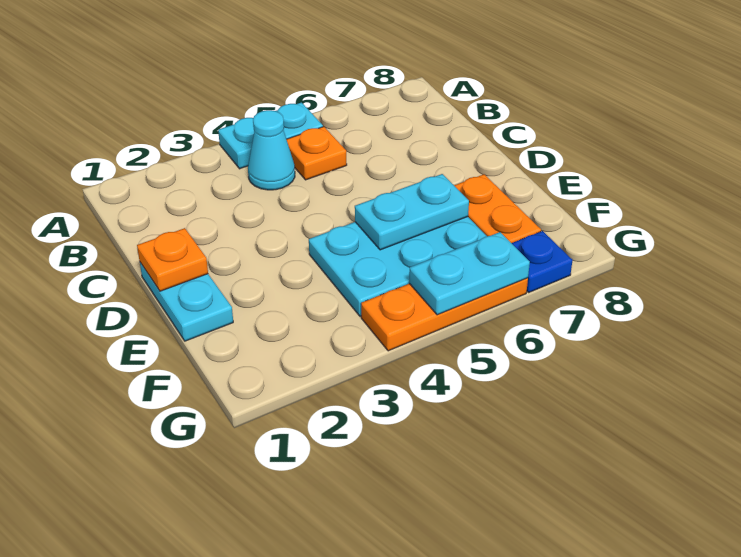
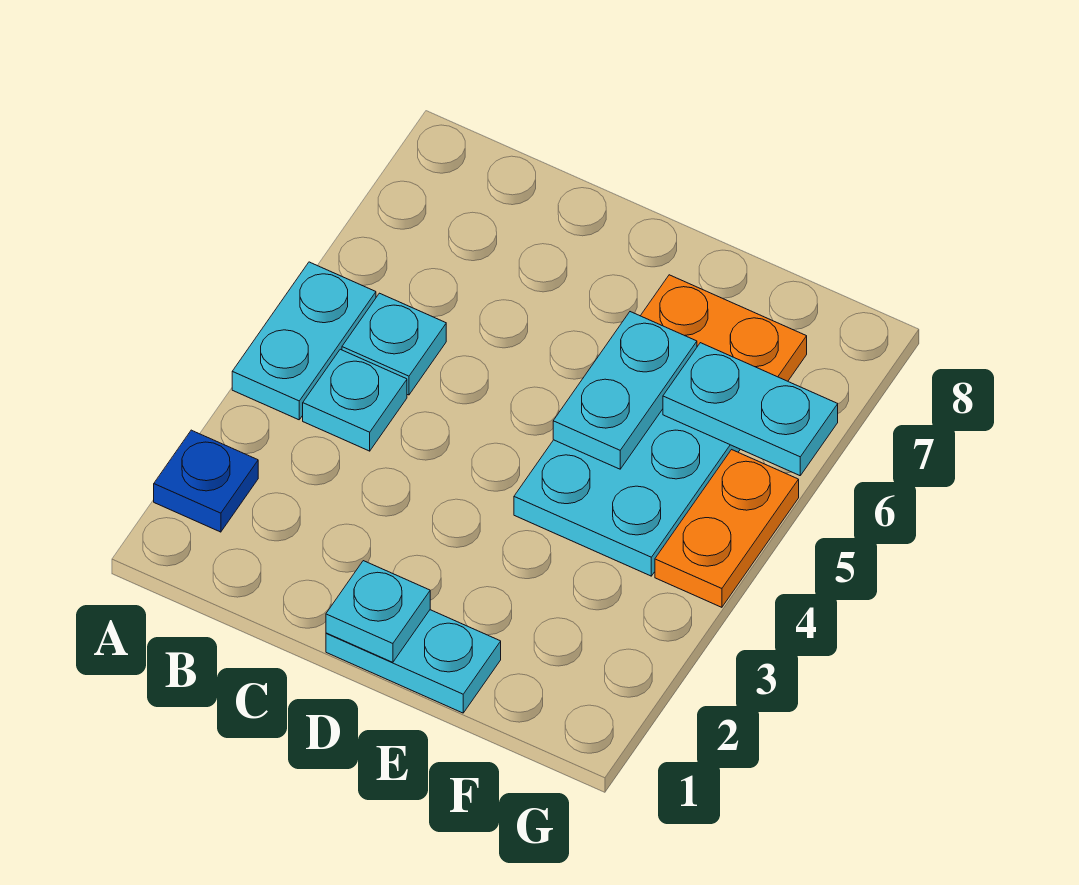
cyan 1x1 cone [248,110,295,190] -> cyan 1x1 plate [303,349,407,451]
orange 1x1 plate [286,127,347,180] -> cyan 1x1 plate [342,293,446,395]
orange 1x1 plate [137,228,208,291] -> cyan 1x1 plate [326,561,430,662]
orange 1x3 plate [361,278,528,351] -> orange 1x2 plate [655,450,799,607]
cyan 1x2 plate [409,232,530,315] -> cyan 1x2 plate turned to [663,343,838,476]
blue 1x1 plate [512,231,573,292] -> blue 1x1 plate moved to [154,430,258,532]

